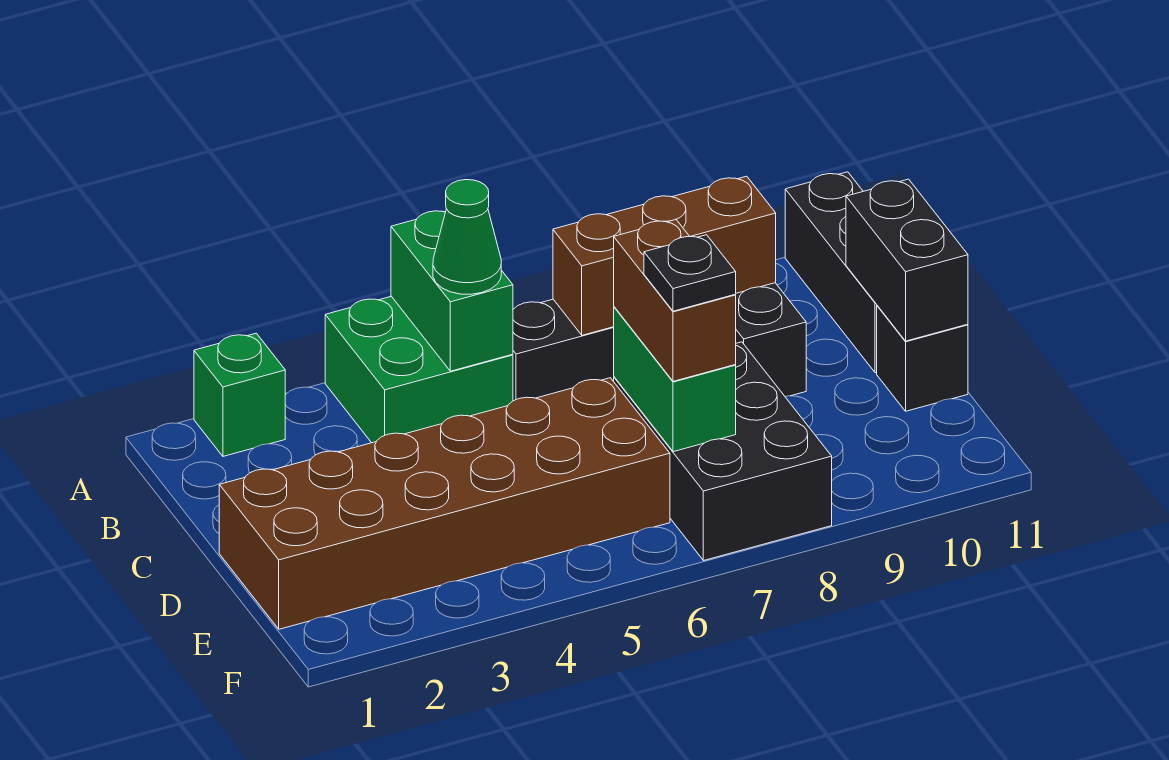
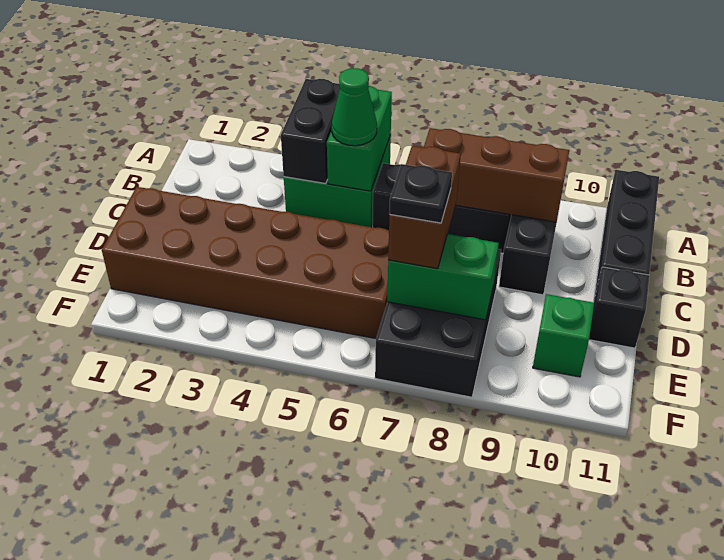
green 1x1 brick [194,333,285,456] -> green 1x1 brick moved to [533,294,594,377]
black 1x2 brick [846,179,968,341] -> black 1x2 brick moved to [281,79,340,184]
green 1x2 brick [614,307,736,452] -> green 1x2 brick turned to [387,234,499,320]

